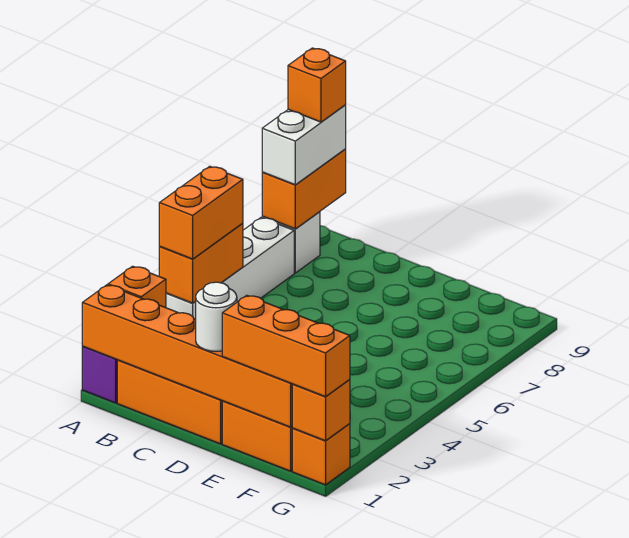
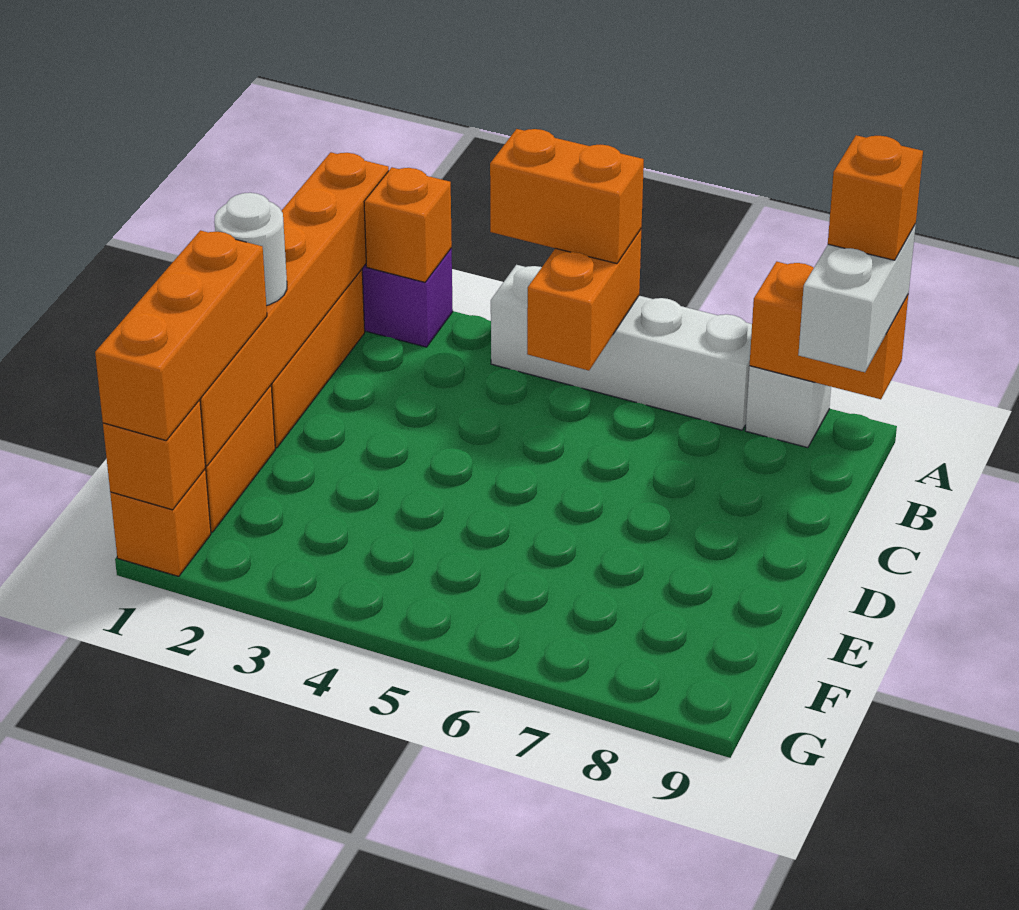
orange 1x2 brick [159,223,243,303] -> orange 1x2 brick turned to [527,229,641,370]
white 1x2 brick [262,105,346,185] -> white 1x2 brick turned to [798,224,916,372]

